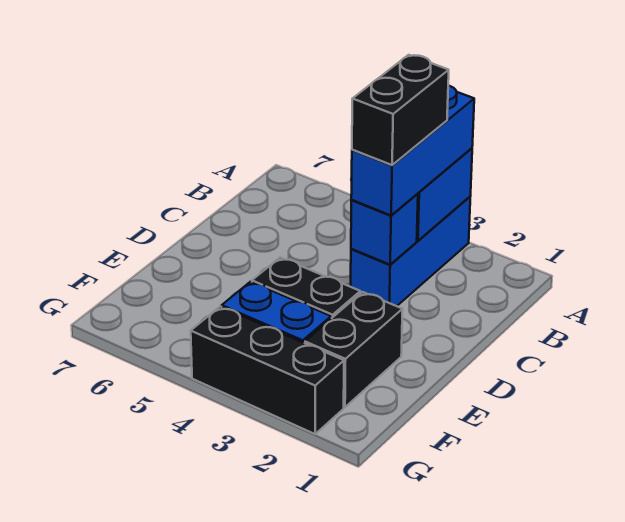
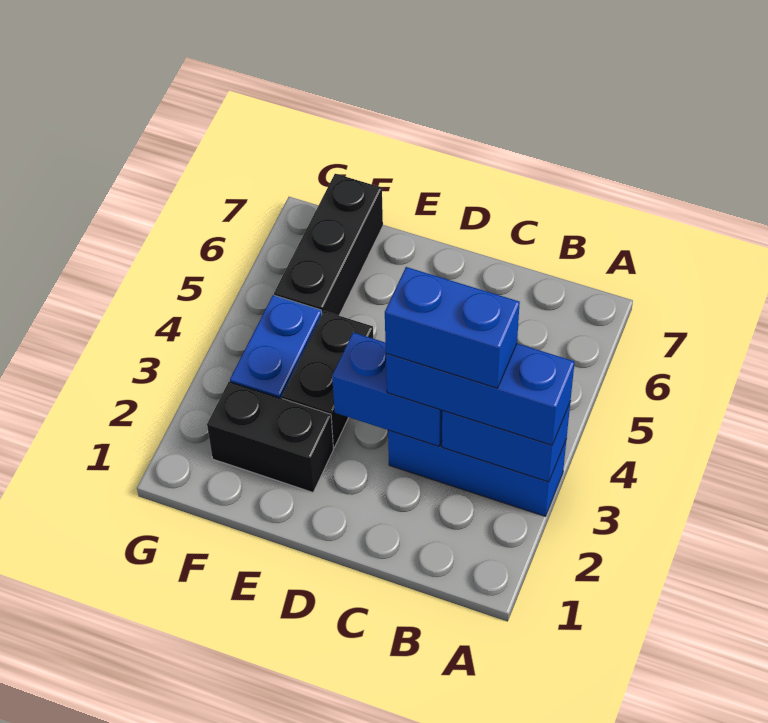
black 1x2 brick [352,55,449,165] -> blue 1x2 brick [385,267,520,388]
blue 1x1 brick [351,194,418,265] -> blue 1x2 brick [332,333,442,446]
black 1x3 brick [191,307,344,434] -> black 1x3 brick moved to [274,174,383,315]

